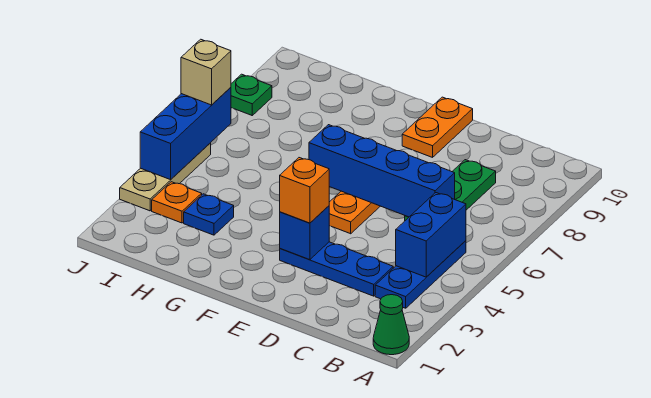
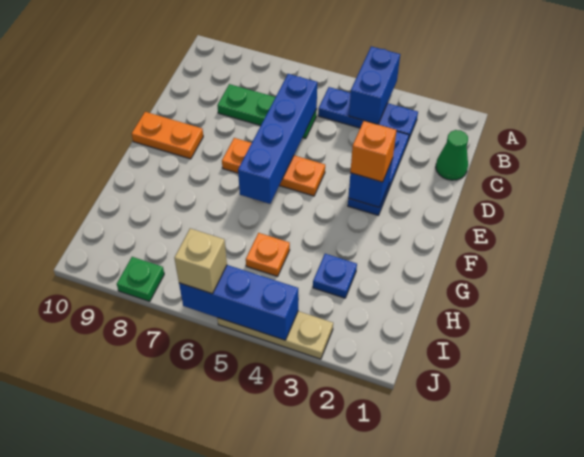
green 1x1 cone [373,295,409,355] -> green 1x1 cone moved to [436,130,468,180]
blue 1x2 brick [396,193,466,277] -> blue 1x2 brick turned to [349,46,400,124]
orange 1x1 plate [152,182,202,223] -> orange 1x1 plate moved to [246,233,290,276]

